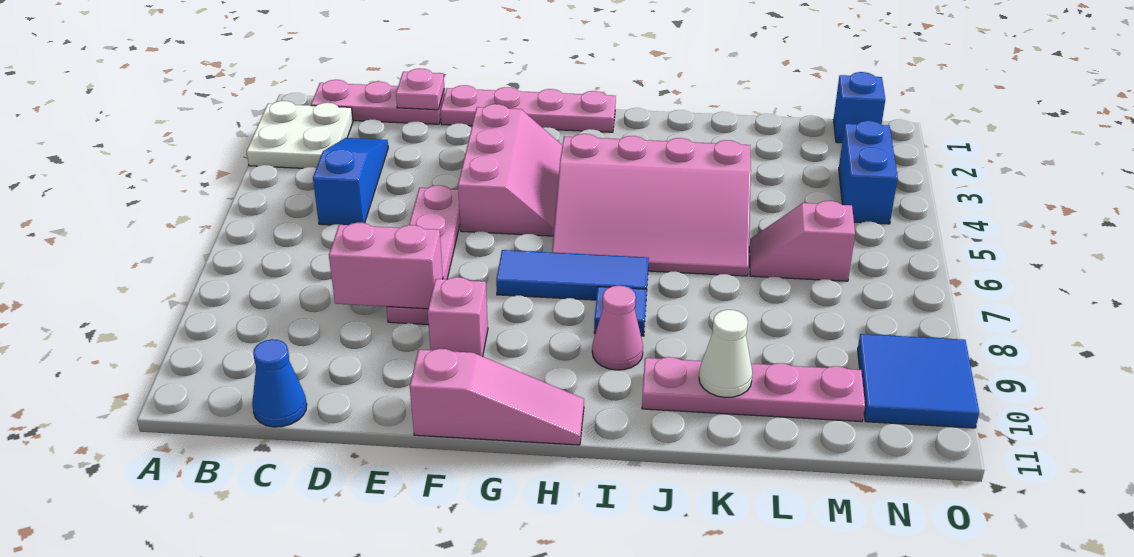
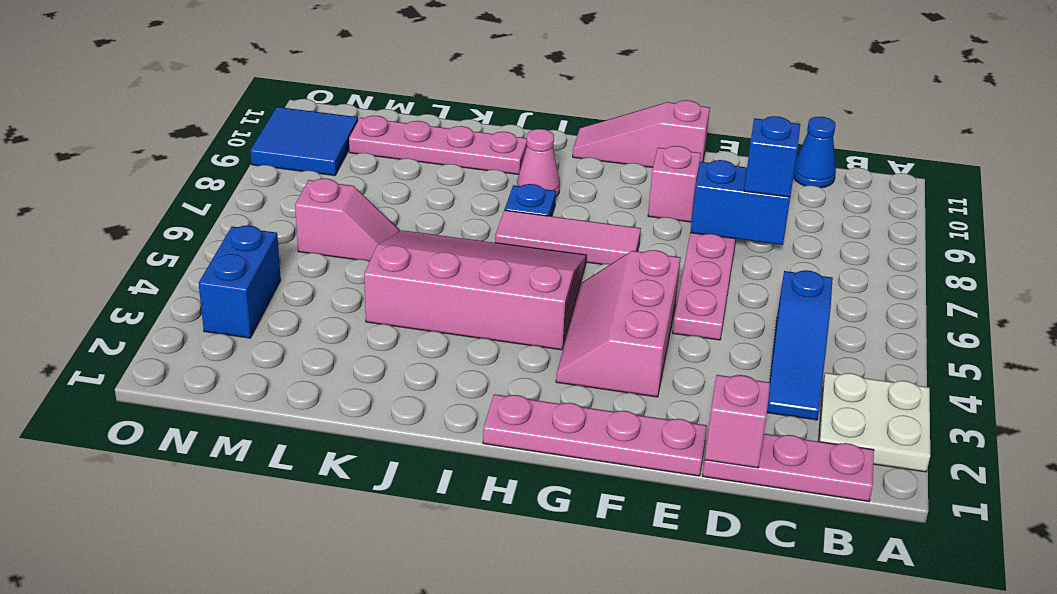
pink 1x1 plate [396,68,444,110] -> pink 1x1 brick [705,375,770,468]
pink 1x2 brick [329,223,443,309] -> blue 1x2 brick [690,160,790,245]
blue 1x3 tile [496,250,649,300] -> pink 1x3 tile [495,210,641,264]
white 1x1 cone [699,310,753,398] -> none
blue 1x1 brick [834,72,885,143] -> blue 1x1 brick moved to [744,116,800,197]

